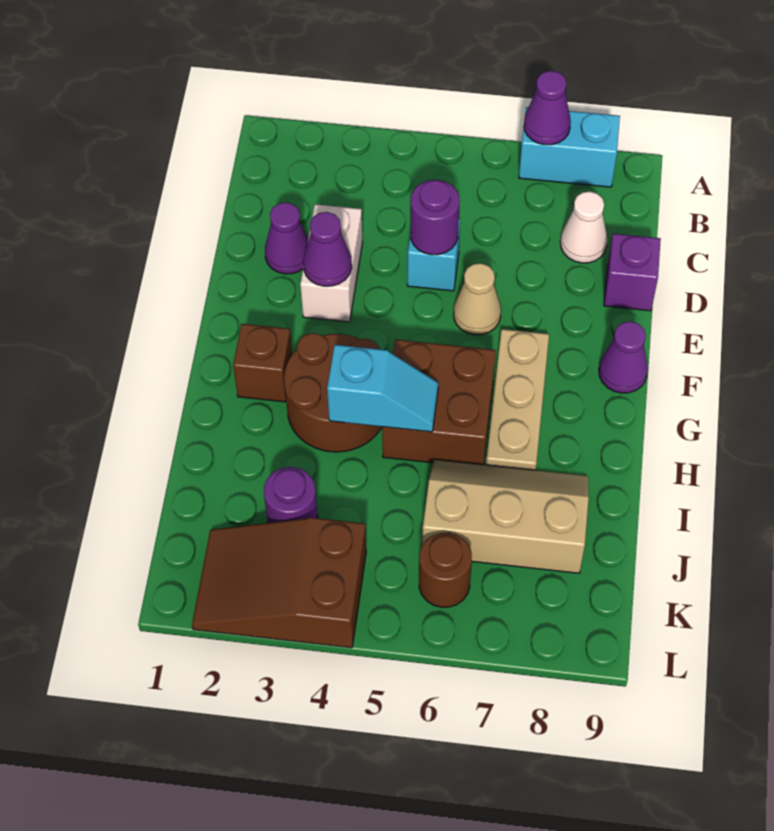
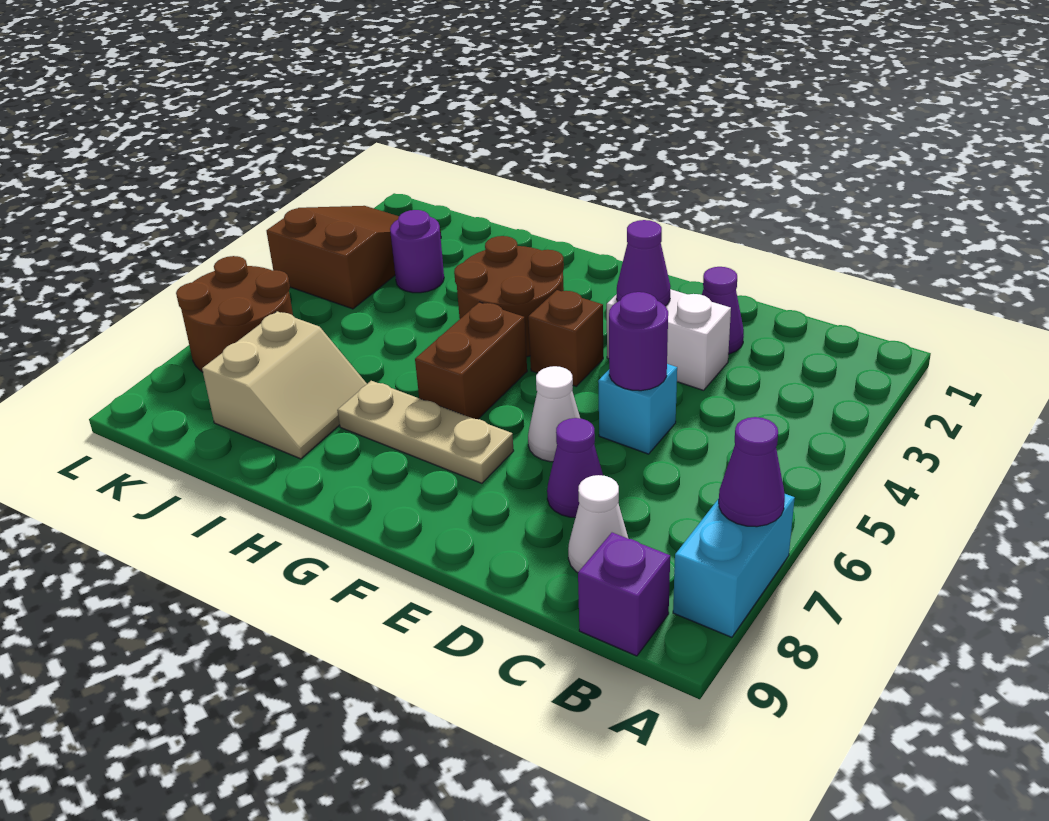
purple 1x1 brick [604,234,661,311] -> purple 1x1 brick moved to [578,533,670,656]
tan 1x1 cone [454,263,501,335] -> white 1x1 cone [528,366,580,462]
purple 1x1 cone [599,321,648,393] -> purple 1x1 cone moved to [547,418,603,517]
brown 1x1 brick [233,324,292,402] -> brown 1x1 brick moved to [528,290,603,386]
brown 2x2 brick [382,340,496,465] -> brown 1x2 brick [415,302,527,419]
cyan 1x2 slope [327,345,438,432] -> none
tan 2x3 slope [422,460,589,573] -> tan 2x2 slope [202,311,367,459]
brown 1x1 round brick [419,533,472,607] -> brown 2x2 round brick [176,256,293,372]

